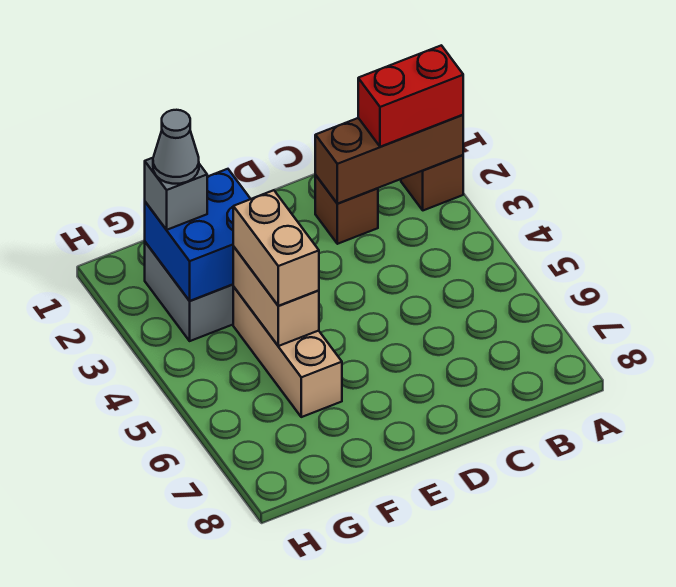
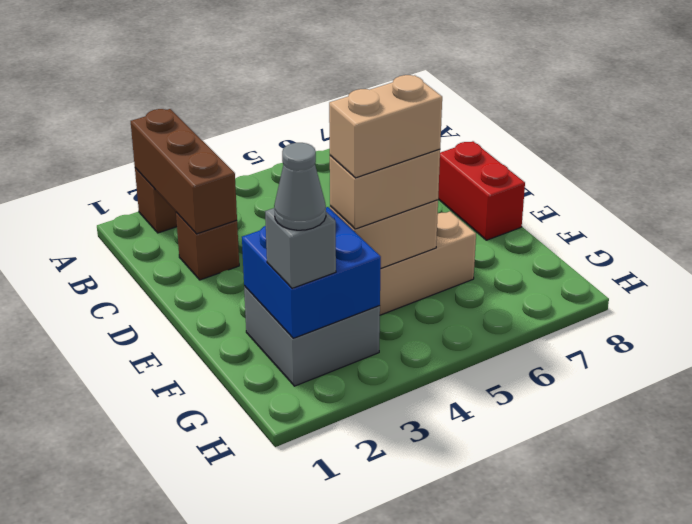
red 1x2 brick [358,45,463,147] -> red 1x2 brick moved to [438,141,525,240]
none -> tan 1x2 brick [329,75,442,178]

